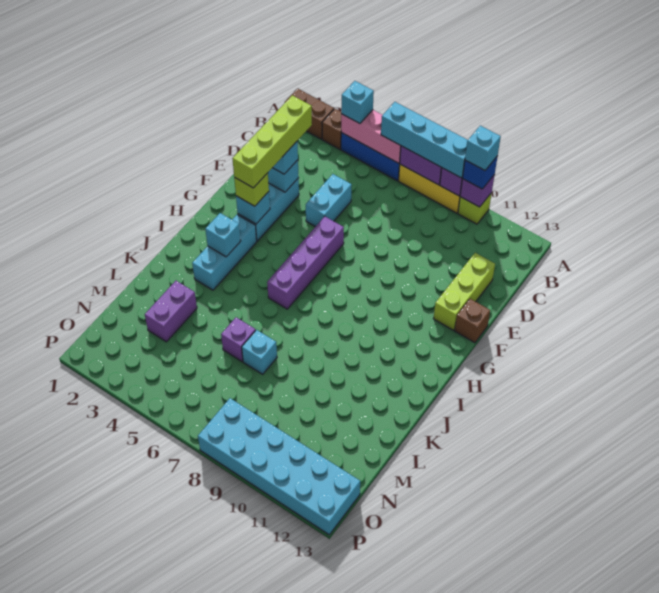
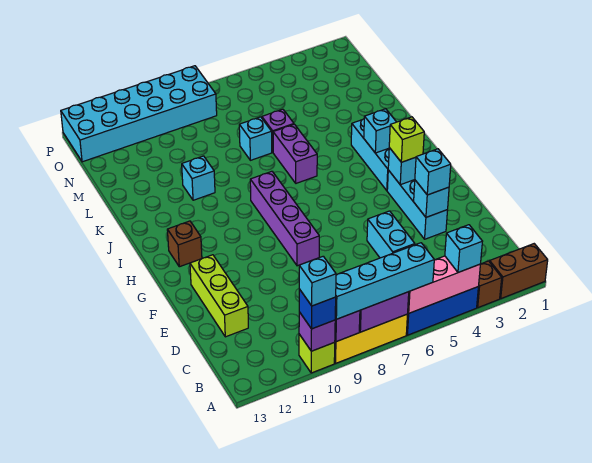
lime 1x4 brick [232,95,312,188] -> none
purple 1x4 brick [267,216,344,309] -> purple 1x4 brick moved to [250,171,319,266]
brown 1x1 brick [455,299,490,343] -> brown 1x1 brick moved to [167,221,202,267]
none -> cyan 1x1 brick [182,156,215,200]
purple 1x2 brick [145,281,197,342] -> purple 1x2 brick moved to [273,124,317,183]

